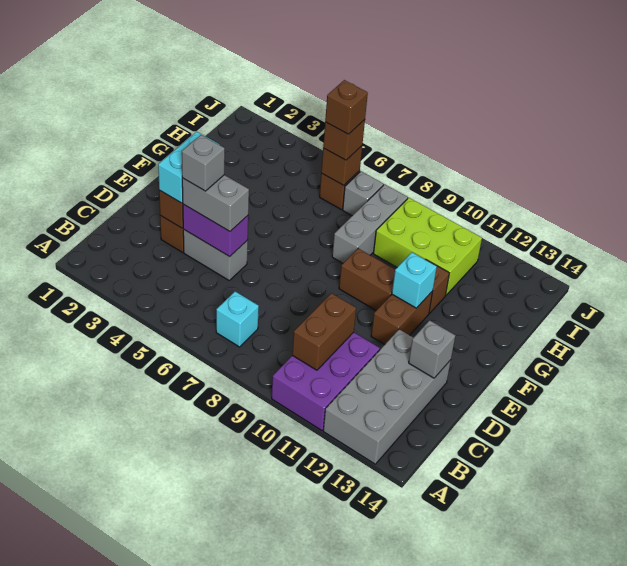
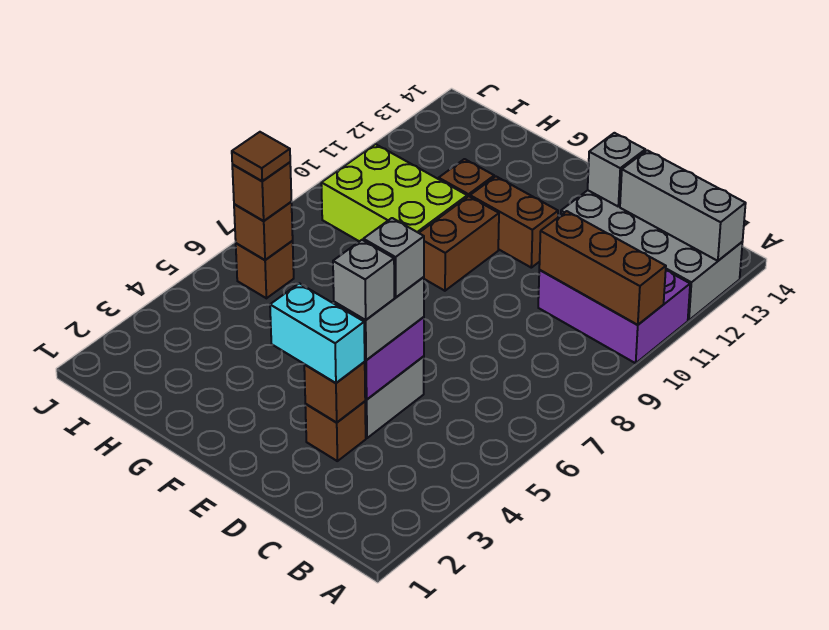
cyan 1x1 brick [216,292,259,347] -> none
brown 1x2 brick [292,293,356,370] -> brown 1x3 brick [539,211,666,325]
cyan 1x1 brick [392,253,437,308] -> none
grey 1x3 brick [332,184,408,263] -> grey 1x3 brick moved to [620,150,746,261]
lime 2x3 brick [373,198,482,295] -> lime 2x3 brick turned to [321,144,467,241]
brown 1x1 brick [325,80,368,134] -> brown 1x1 tile [232,132,290,181]
grey 1x1 brick [343,171,384,216] -> grey 1x1 brick moved to [363,218,424,297]

